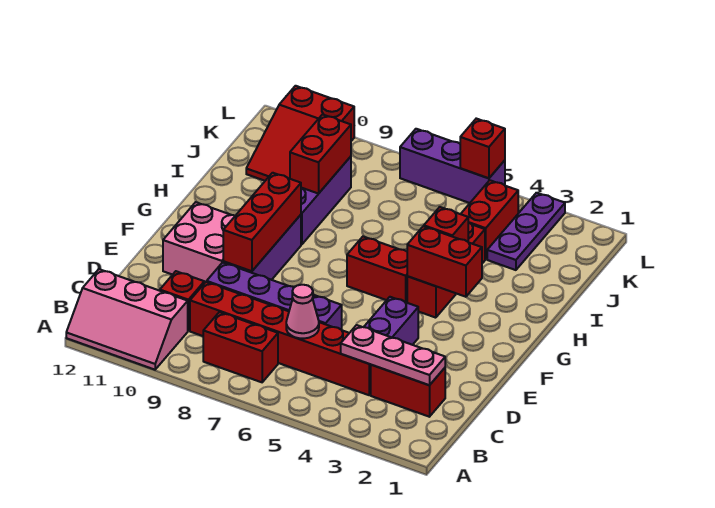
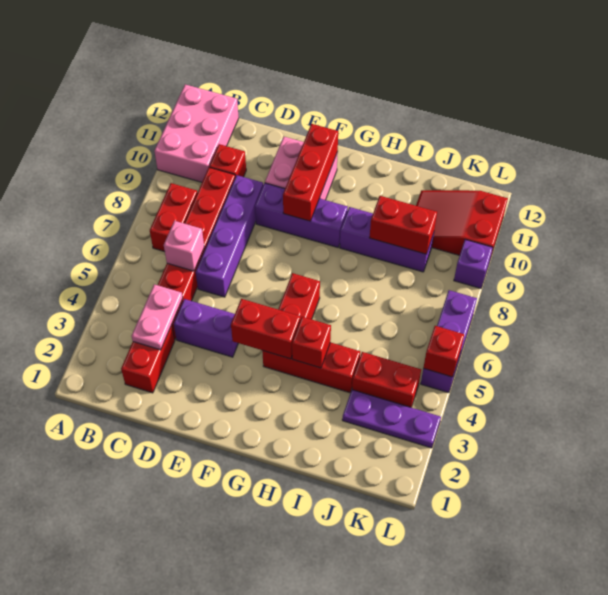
pink 2x3 slope [66,269,188,370] -> pink 2x3 brick [154,84,239,182]
pink 1x3 plate [341,325,445,385] -> pink 1x2 plate [132,284,183,350]
pink 1x1 cone [286,285,319,338] -> pink 1x1 brick [164,221,204,271]
red 1x3 brick [223,173,301,271] -> red 1x3 brick turned to [283,124,338,221]
red 1x2 brick [407,226,482,297] -> red 1x2 brick turned to [231,299,300,359]
none -> purple 1x1 brick [454,240,493,288]

